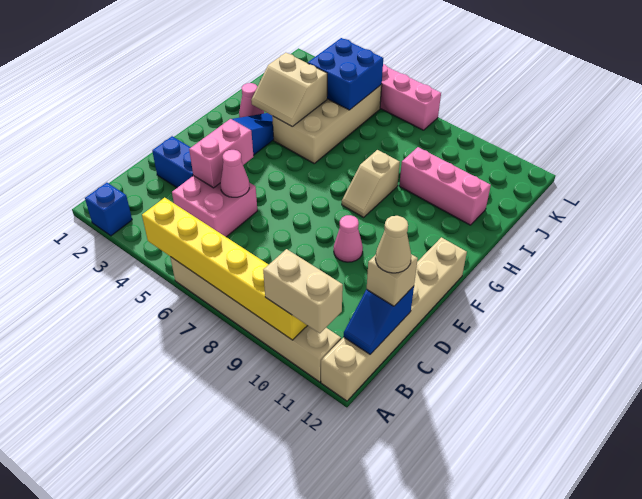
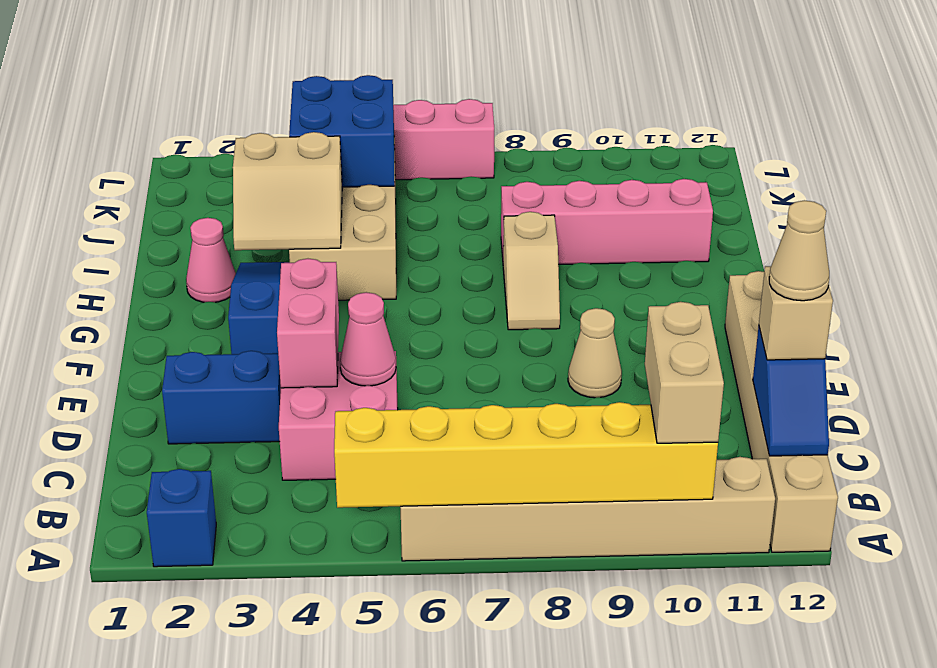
tan 1x2 brick [263,249,343,333] -> tan 1x2 brick turned to [645,302,724,443]
pink 1x1 cone [334,215,363,262] -> tan 1x1 cone [568,308,622,398]
pink 1x3 brick [399,147,491,225] -> pink 1x4 brick [501,179,713,264]

